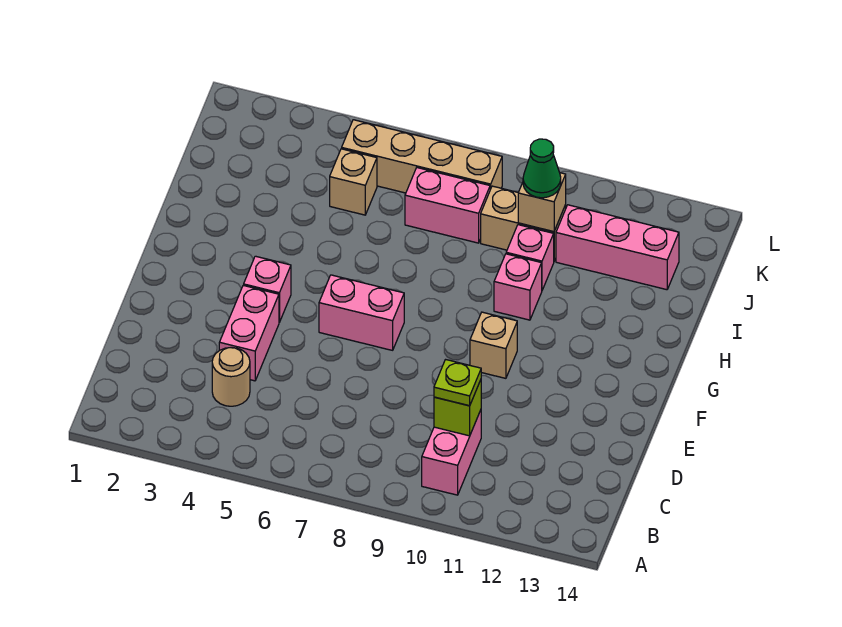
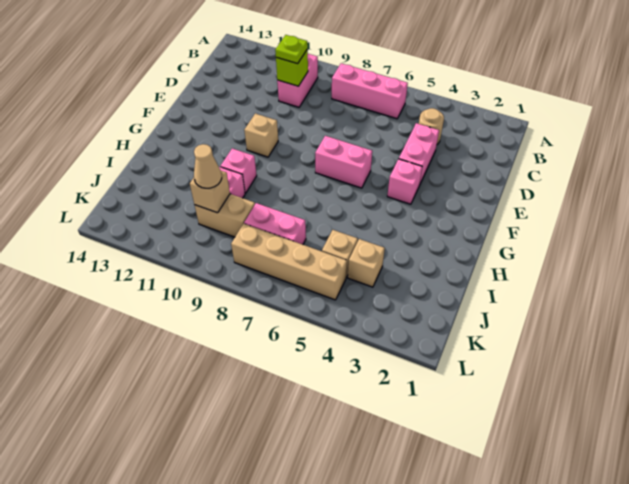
none -> tan 1x1 brick [348,239,385,287]
green 1x1 cone [523,139,561,198] -> tan 1x1 cone [194,144,222,188]
pink 1x3 brick [556,205,679,290] -> pink 1x3 brick moved to [332,63,408,119]

